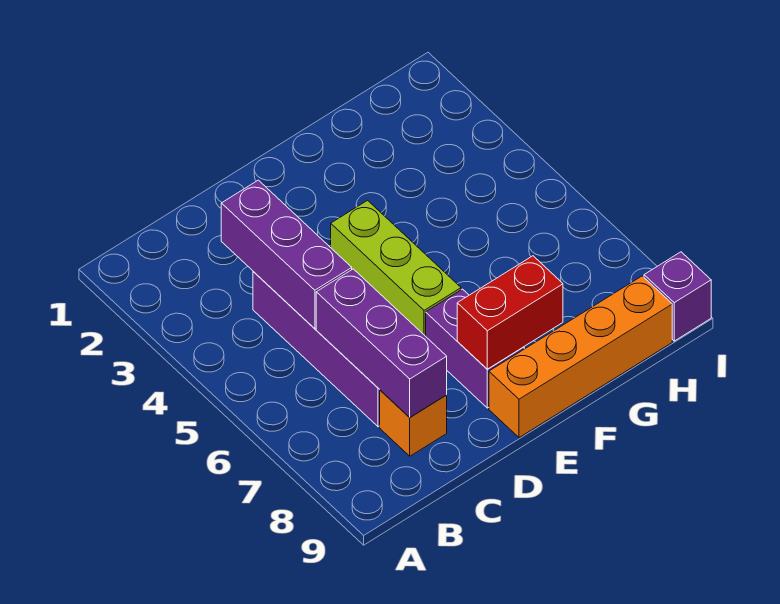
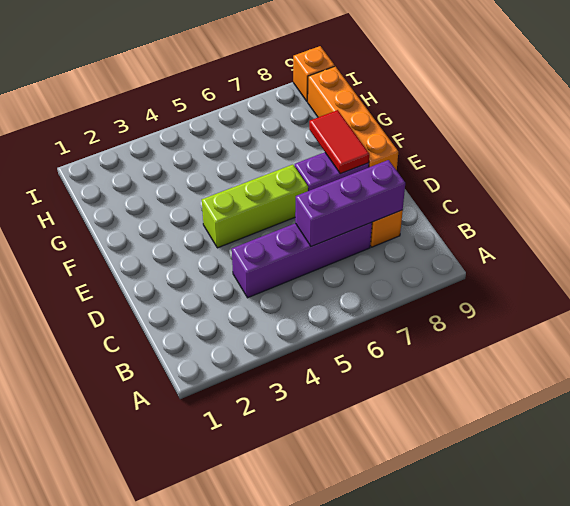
purple 1x3 brick [221,180,352,329] -> none
red 1x2 brick [457,256,563,369] -> red 1x2 tile [309,110,369,174]
purple 1x1 brick [644,252,711,341] -> orange 1x1 brick [293,46,335,102]

